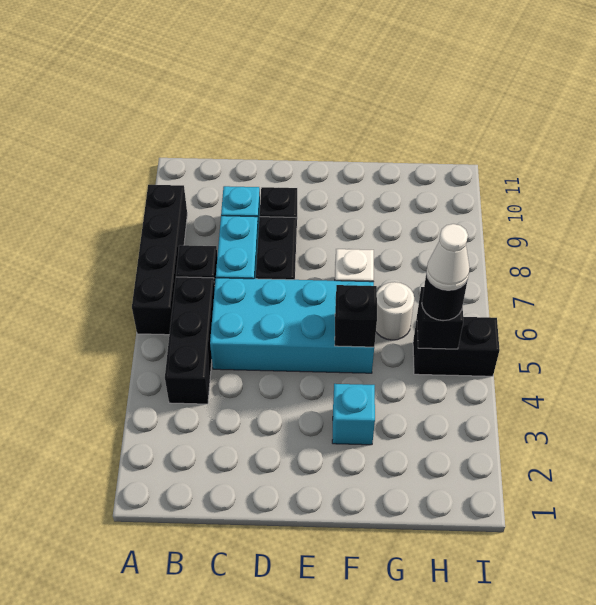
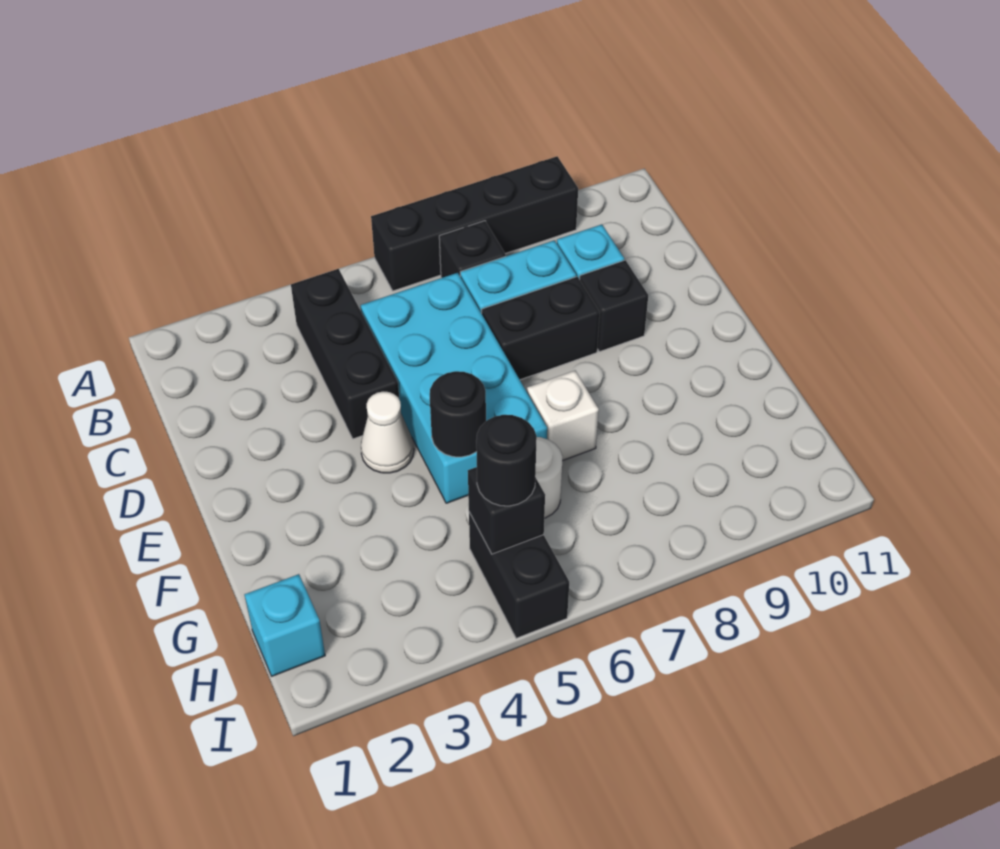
black 1x3 brick [165,277,215,404] -> black 1x3 brick turned to [291,269,399,439]
cyan 1x1 brick [332,384,375,445] -> cyan 1x1 brick moved to [244,574,325,676]
black 1x1 brick [335,285,377,347] -> black 1x1 round brick [430,371,486,457]
white 1x1 cone [426,224,470,290] -> white 1x1 cone moved to [361,391,414,473]

